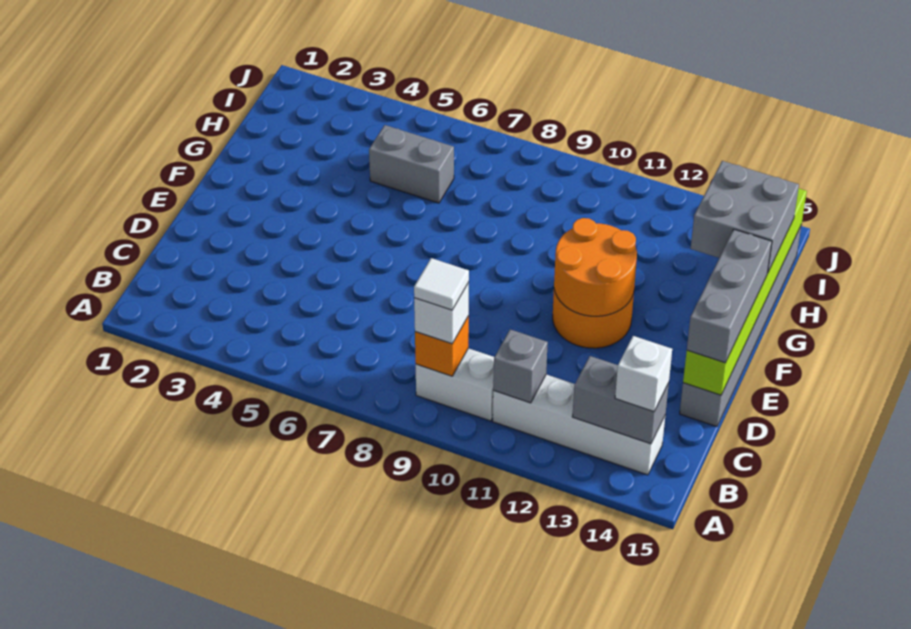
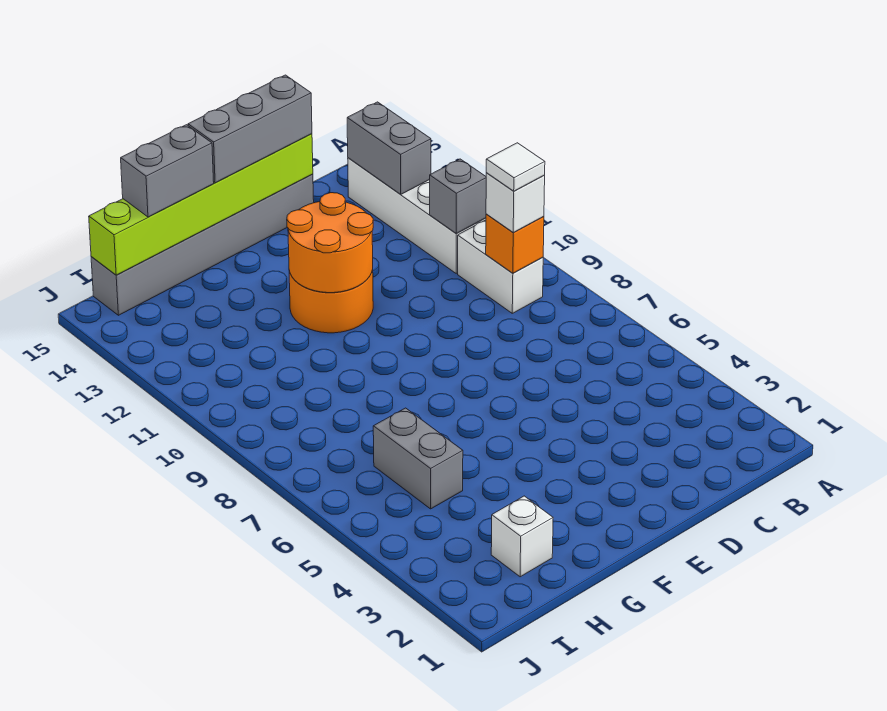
white 1x1 brick [615,336,672,412] -> white 1x1 brick moved to [491,496,553,577]
grey 2x2 brick [691,161,799,273] -> grey 1x2 brick [121,125,214,217]

